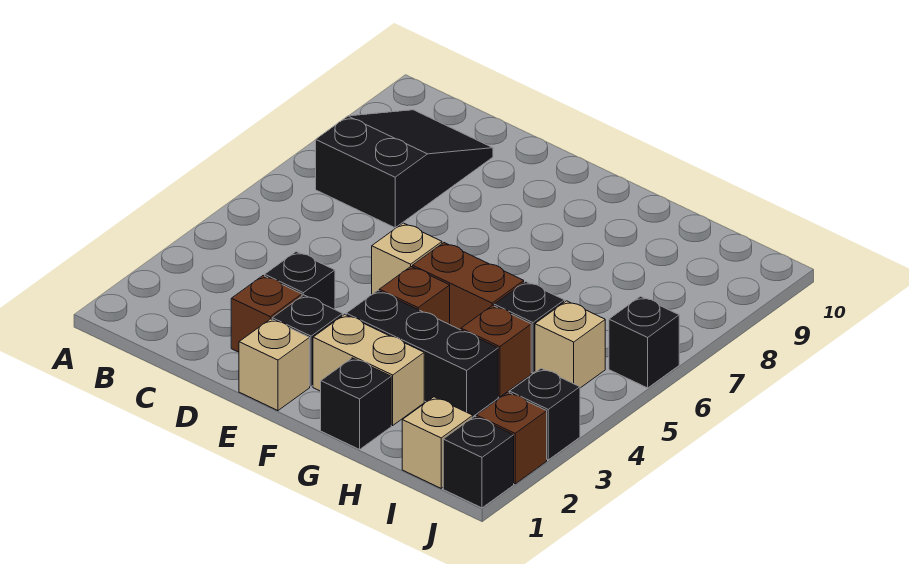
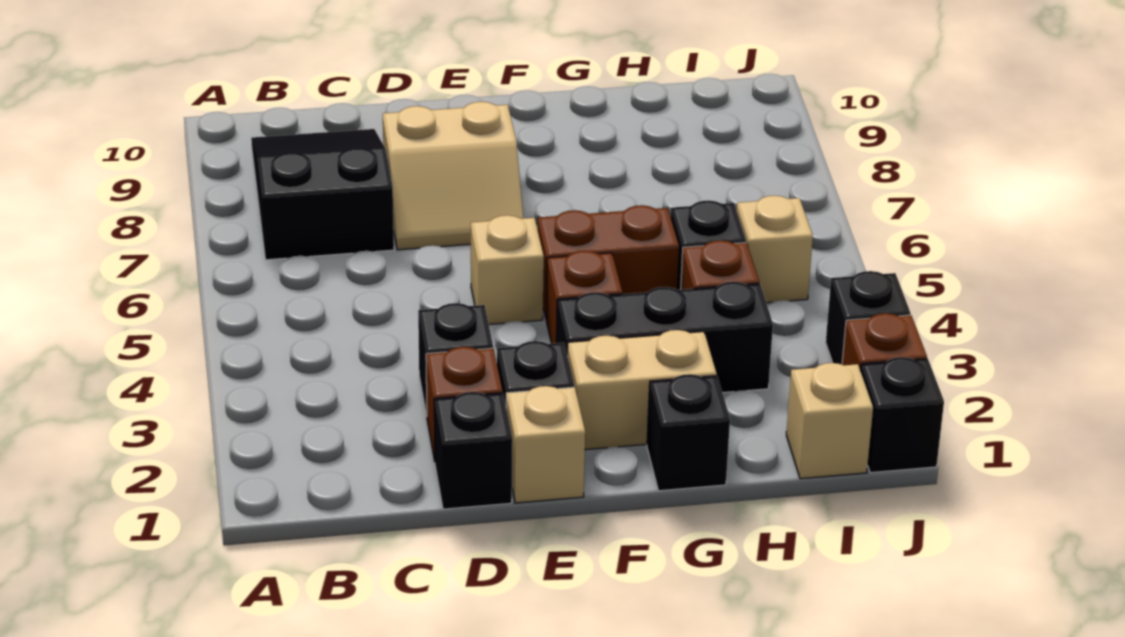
none -> tan 2x2 slope [383,102,523,250]
black 1x1 brick [609,296,679,388] -> black 1x1 brick moved to [434,392,512,509]

